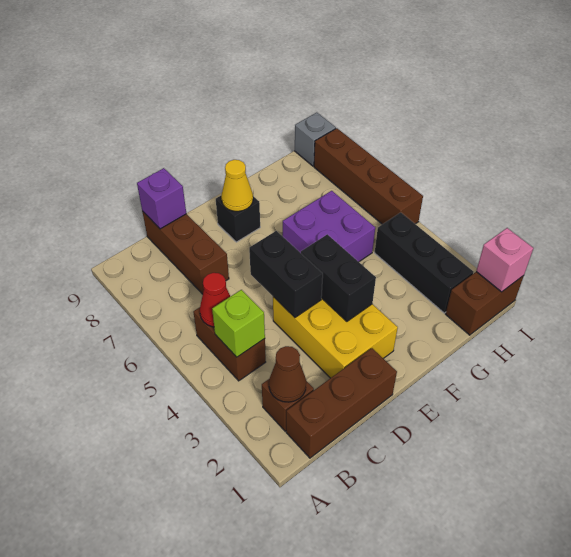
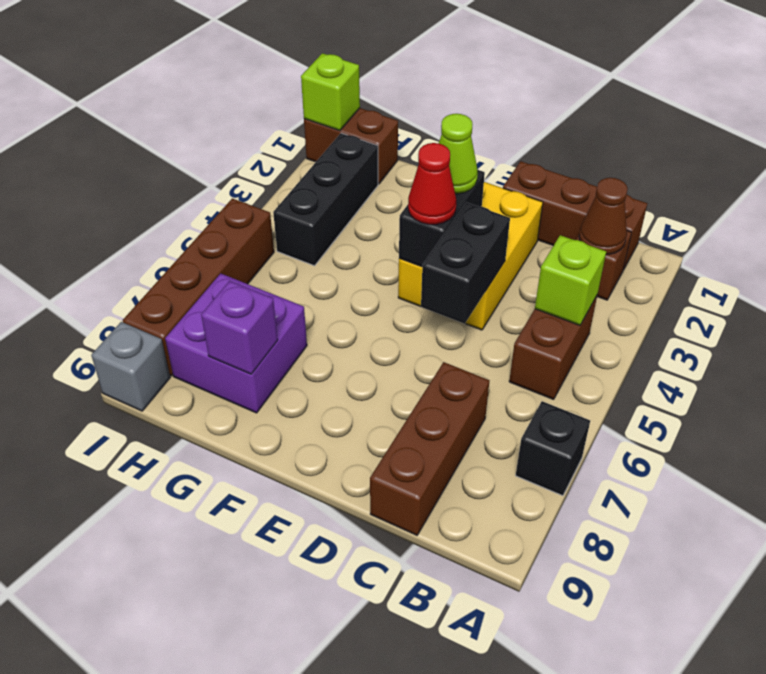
red 1x1 cone [200,273,230,327] -> red 1x1 cone moved to [408,143,456,225]
purple 1x1 brick [137,168,186,229] -> purple 1x1 brick moved to [201,281,278,374]
none -> lime 1x1 cone [439,114,478,194]
black 1x1 brick [216,196,260,242] -> black 1x1 brick moved to [516,401,590,496]
yellow 1x1 cone [221,160,253,211] -> none
purple 2x2 brick [283,191,375,262] -> purple 2x2 brick moved to [165,273,307,413]
pink 1x1 brick [476,228,534,292] -> lime 1x1 brick [301,53,360,131]

